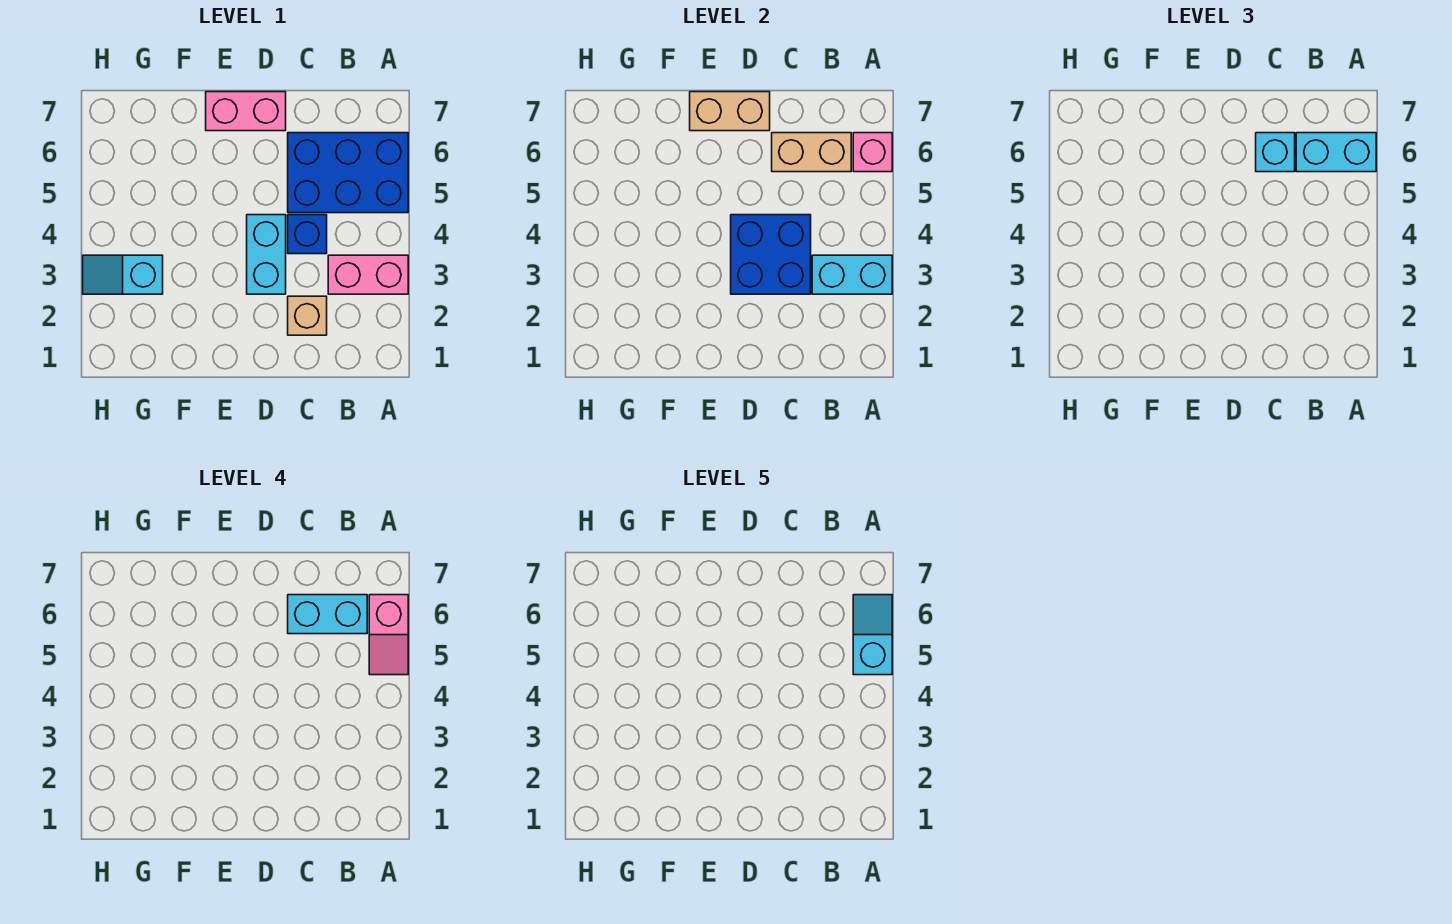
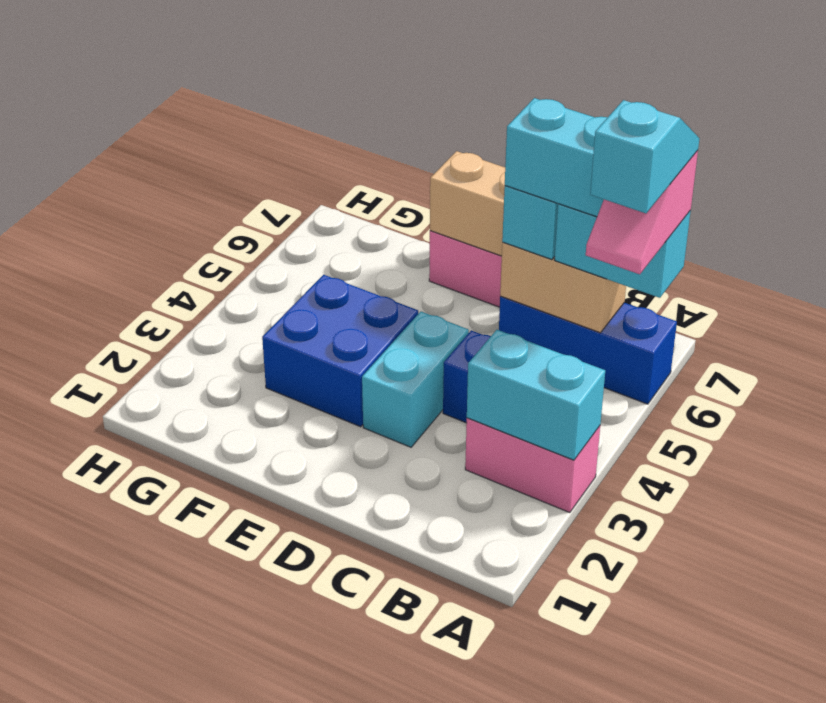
blue 2x3 brick [288,133,408,213] -> blue 1x3 brick [499,296,677,404]
pink 1x1 brick [853,133,892,172] -> none
tan 1x1 brick [288,296,327,335] -> none
blue 2x2 brick [731,215,811,294] -> blue 2x2 brick moved to [262,275,418,427]
cyan 1x2 slope [83,255,163,294] -> none

